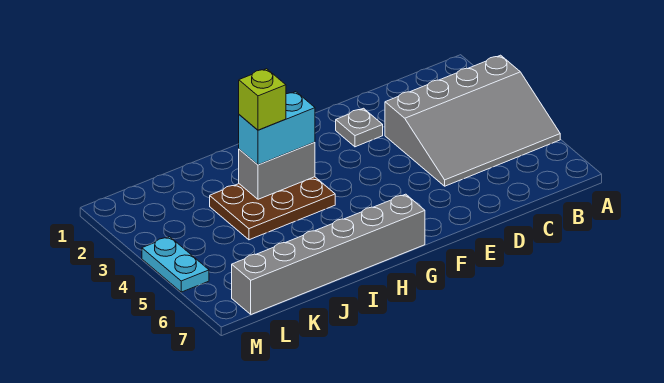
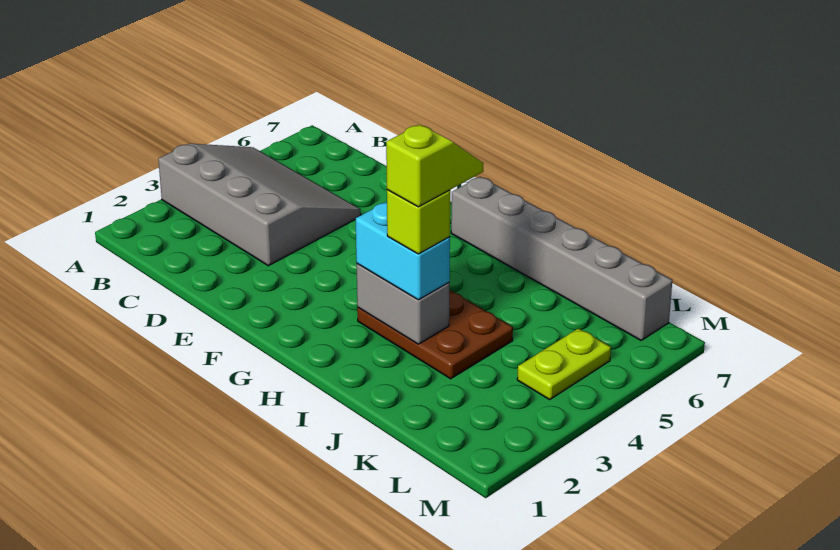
grey 1x1 plate [336,108,383,147] -> none
none -> lime 1x2 slope [386,125,483,207]
none -> lime 1x2 plate [517,328,611,399]
cyan 1x2 plate [142,237,209,292] -> none

